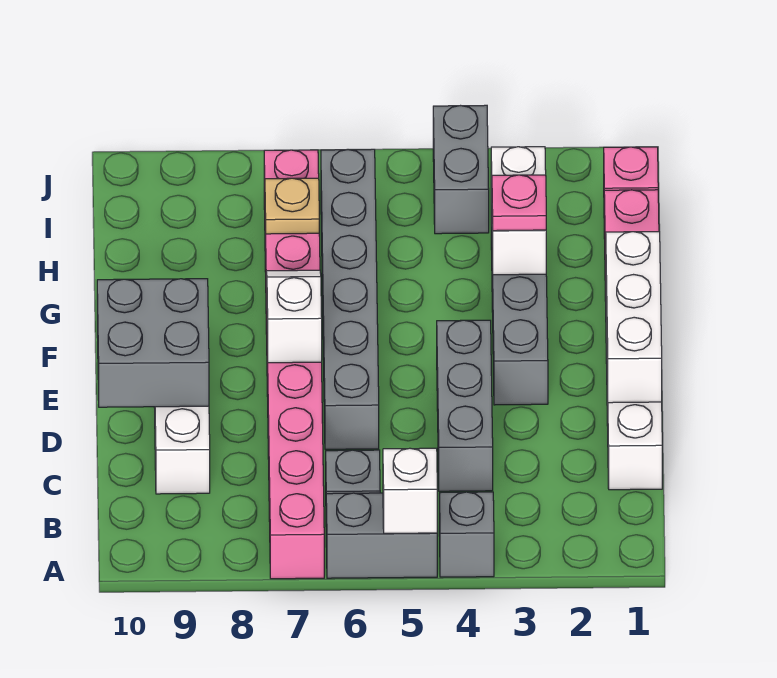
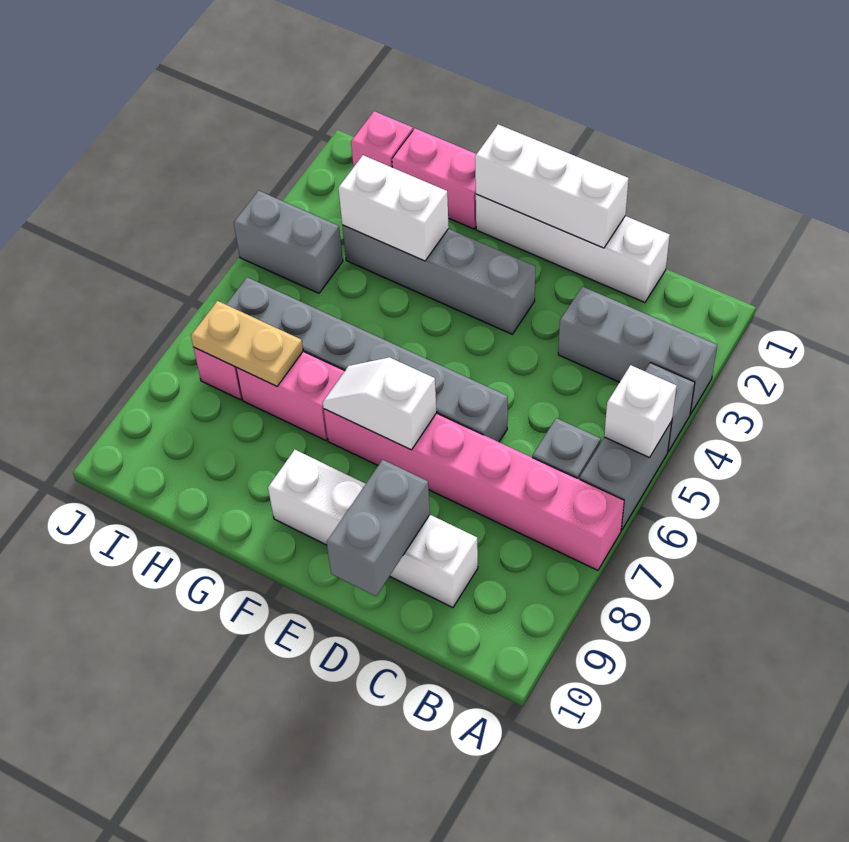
grey 1x3 brick [437,320,493,491] -> grey 1x3 brick moved to [558,286,717,414]
grey 2x2 brick [97,279,209,407] -> grey 1x2 brick [326,460,430,596]
pink 1x1 plate [492,175,546,231] -> none
tan 1x1 plate [265,178,319,234] -> tan 1x2 plate [191,301,303,386]

